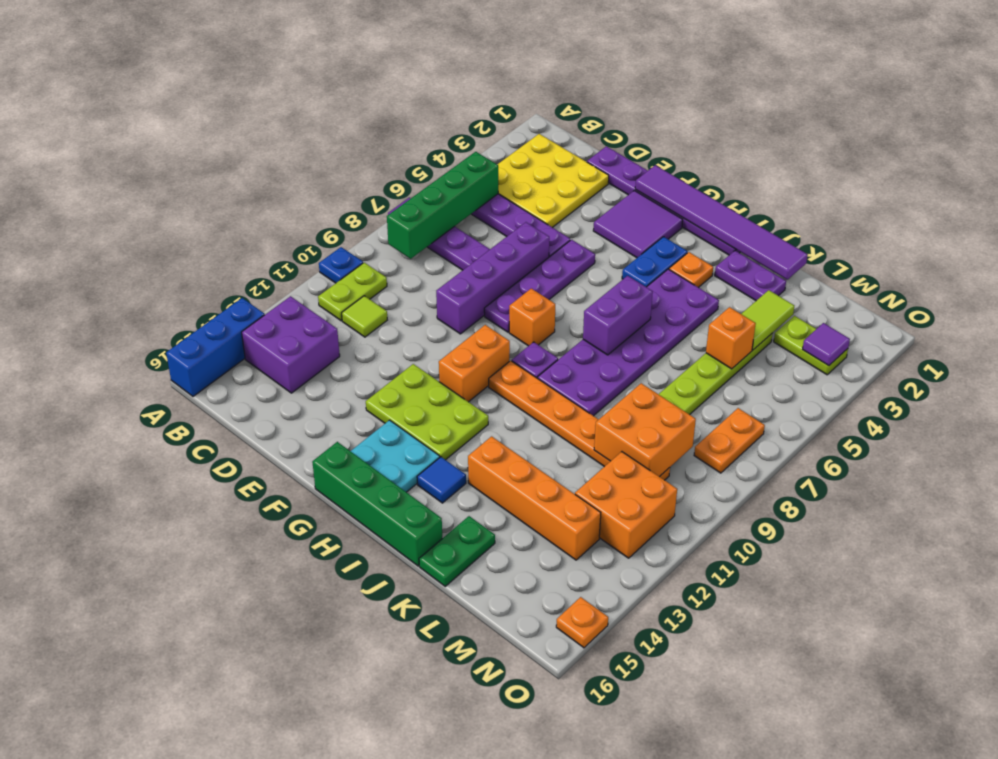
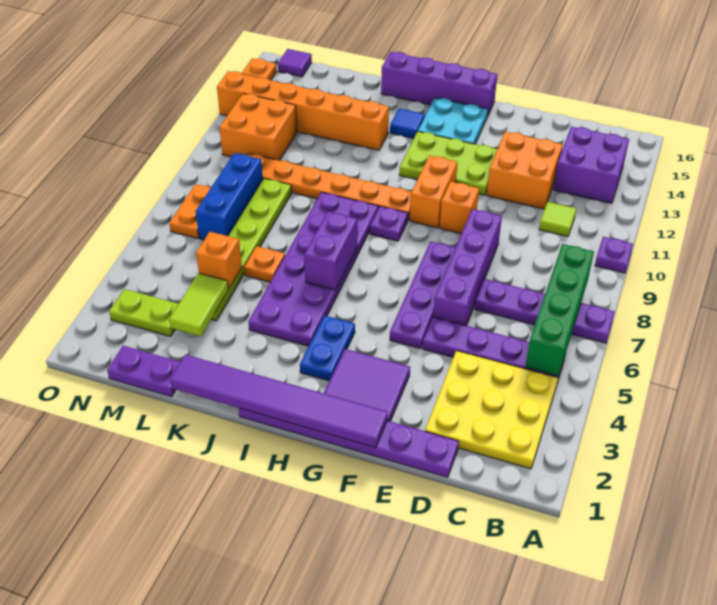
blue 1x1 plate [319,247,363,283] -> purple 1x1 plate [595,237,633,273]
blue 1x3 brick [166,298,265,396] -> blue 1x3 brick moved to [196,153,263,240]
lime 1x2 plate [318,263,387,321] -> none
orange 1x1 brick [509,288,555,346] -> orange 1x1 brick moved to [440,182,479,234]
green 1x4 brick [312,442,442,566] -> purple 1x4 brick [381,52,497,117]
orange 1x1 plate [669,252,713,288] -> orange 1x1 plate moved to [244,246,285,282]
purple 1x2 plate [715,251,786,301] -> purple 1x2 plate moved to [107,346,180,397]
orange 1x4 brick [468,436,601,560] -> orange 1x6 brick [217,71,389,150]
green 1x2 plate [419,516,495,586] -> none
orange 2x2 brick [594,383,696,477] -> orange 2x2 brick moved to [487,132,563,209]
purple 1x1 tile [802,323,850,366] -> purple 1x1 tile moved to [278,49,312,77]

